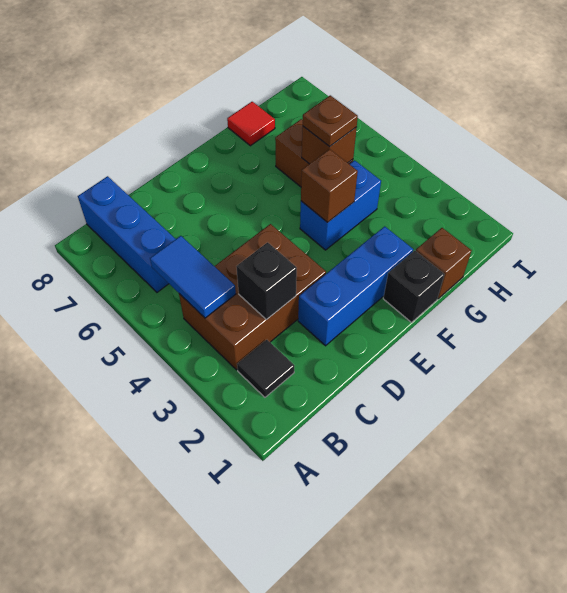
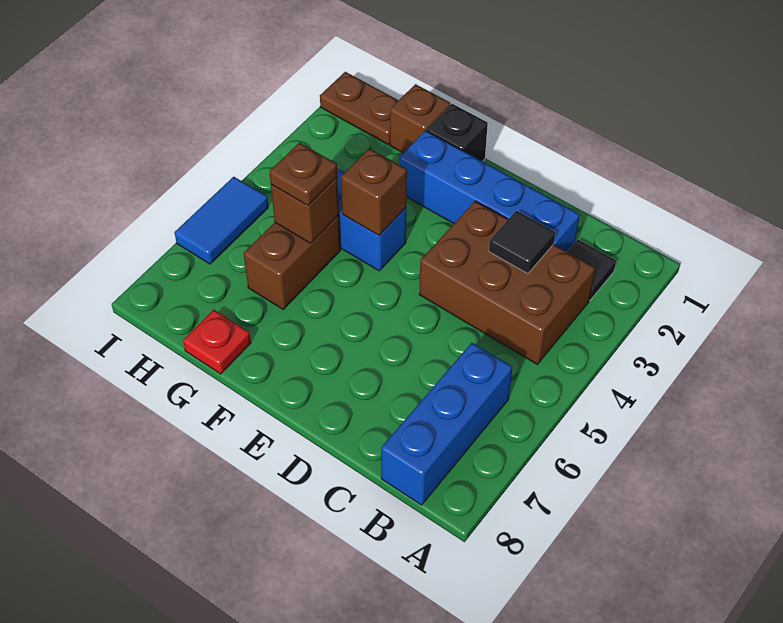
blue 1x2 tile [150,236,236,318] -> blue 1x2 tile moved to [175,177,268,264]
black 1x1 brick [236,242,297,320] -> black 1x1 tile [489,211,555,274]
blue 1x3 brick [298,226,413,346] -> blue 1x4 brick [399,131,580,252]
red 1x1 tile [227,102,275,146] -> red 1x1 plate [183,310,251,374]
none -> brown 1x2 plate [320,72,399,144]

